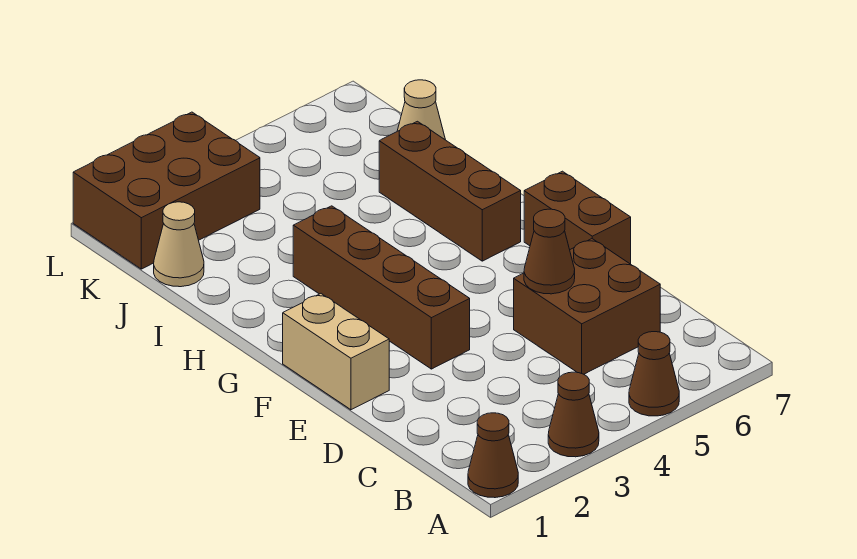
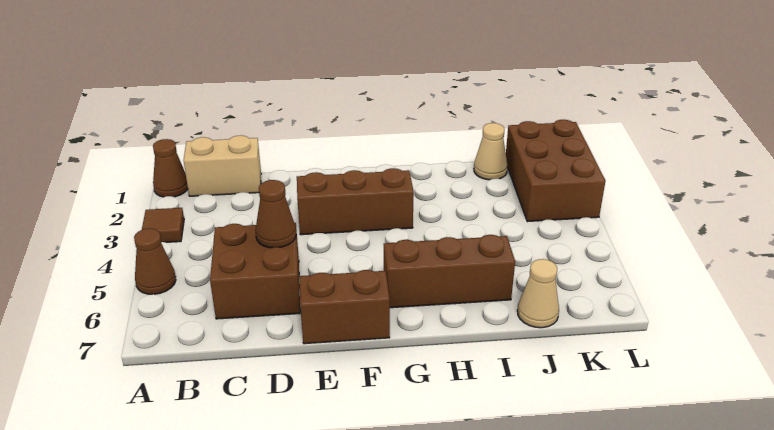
brown 1x1 cone [548,372,599,457] -> brown 1x1 tile [142,208,184,242]
tan 1x2 brick [283,294,389,410] -> tan 1x2 brick moved to [184,135,261,196]
brown 1x4 brick [293,206,470,369] -> brown 1x3 brick [297,168,414,235]

